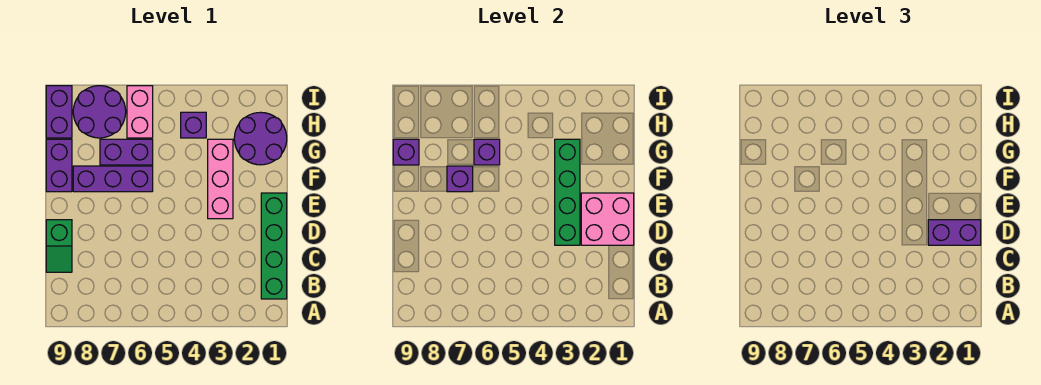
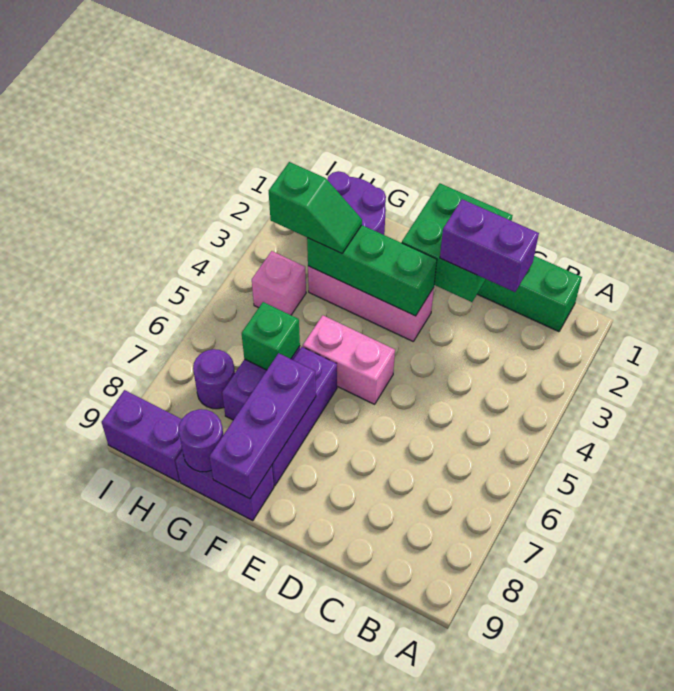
green 1x2 slope [46,220,72,272] -> green 1x2 slope moved to [269,162,362,253]
pink 2x2 brick [581,193,634,245] -> green 2x2 brick [402,183,513,302]
purple 1x2 brick [928,220,981,245] -> purple 1x2 brick turned to [440,199,539,292]
green 1x4 brick [555,139,580,245] -> green 1x3 brick [307,225,437,316]
purple 1x1 brick [447,166,473,192] -> purple 1x3 brick [209,353,316,499]
purple 1x1 brick [474,139,500,165] -> green 1x1 brick [242,302,300,370]
purple 1x1 brick [393,139,419,165] -> purple 1x1 round brick [179,409,223,472]
purple 1x1 brick [181,112,206,138] -> pink 1x1 brick [252,251,306,315]
pink 1x2 brick [127,86,153,138] -> pink 1x2 brick moved to [303,315,395,404]
purple 2x2 round brick [73,86,126,138] -> purple 1x1 round brick [193,349,235,409]

